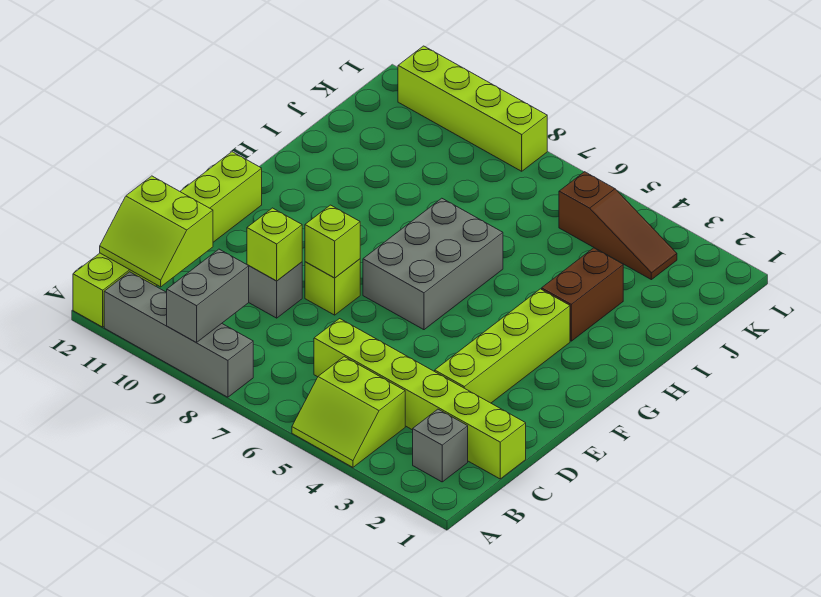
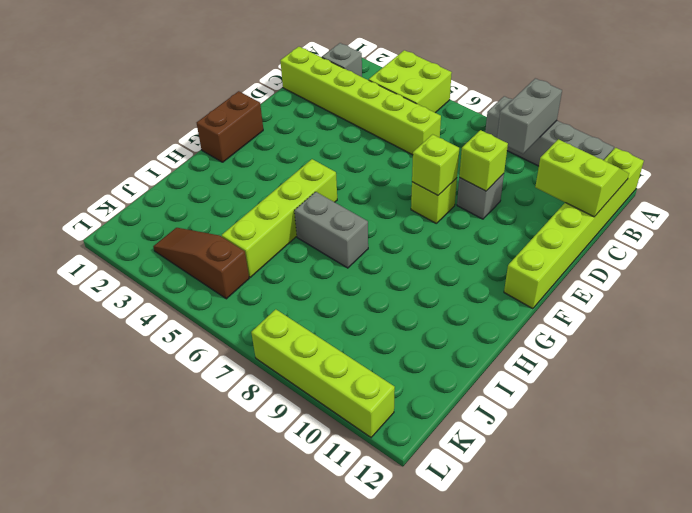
lime 2x2 slope [292,357,405,467] -> lime 2x2 brick [369,50,452,113]
lime 1x4 brick [435,289,570,403] -> lime 1x4 brick moved to [222,159,337,277]
grey 2x3 brick [363,198,503,330] -> grey 1x2 brick [295,192,368,268]
brown 1x2 brick [542,248,623,341] -> brown 1x2 brick moved to [197,91,263,162]

